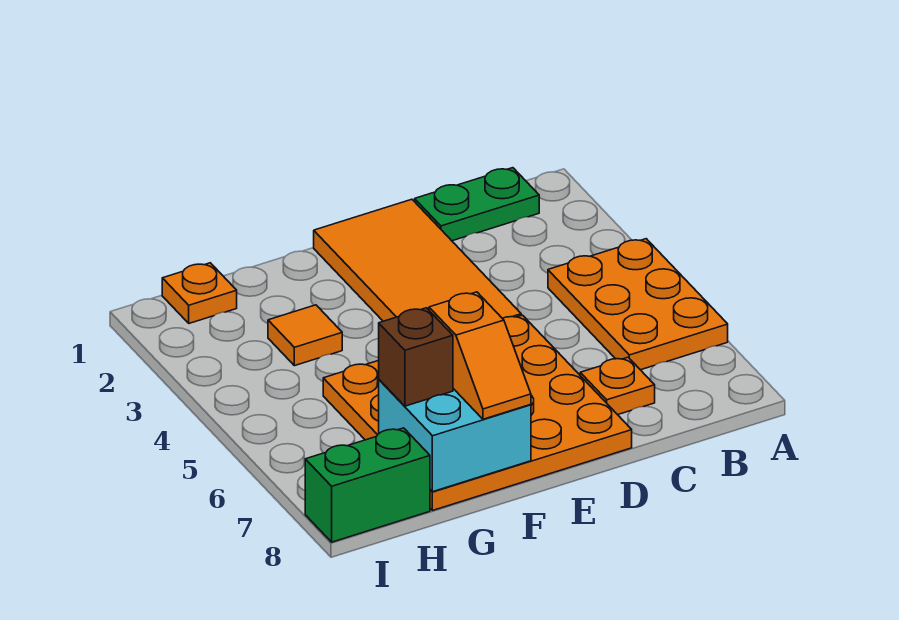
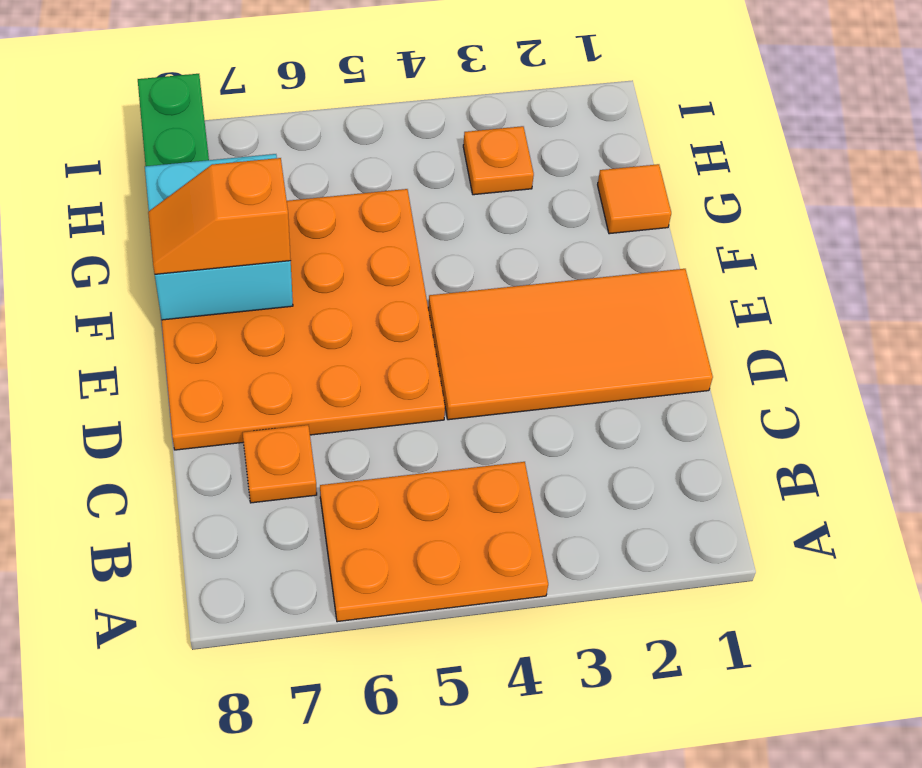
green 1x2 plate [415,168,539,241] -> none
orange 1x1 tile [268,305,342,366] -> orange 1x1 tile moved to [598,164,671,234]
brown 1x1 brick [379,308,453,406] -> none
orange 1x1 plate [162,263,237,323] -> orange 1x1 plate moved to [463,126,534,195]

